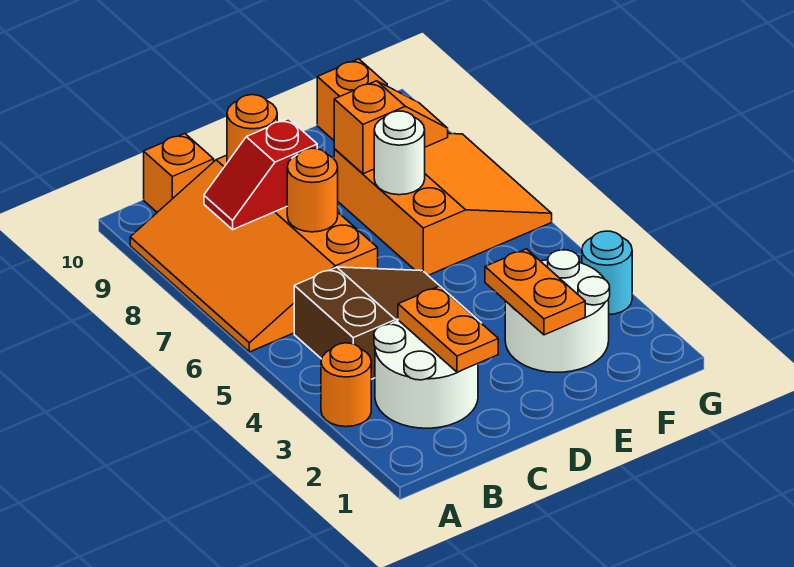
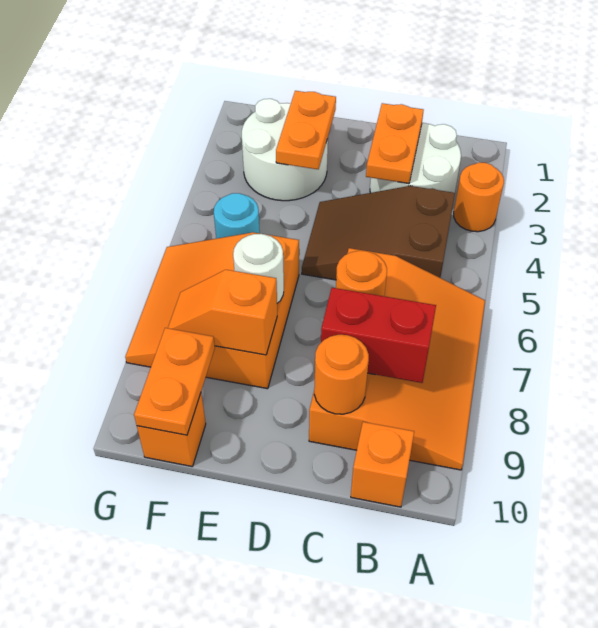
red 1x2 slope [204,119,317,229] -> red 1x2 brick [321,288,436,383]
none -> orange 1x2 plate [134,328,215,435]
cyan 1x1 round brick [582,231,632,315] -> cyan 1x1 round brick moved to [214,193,260,239]

